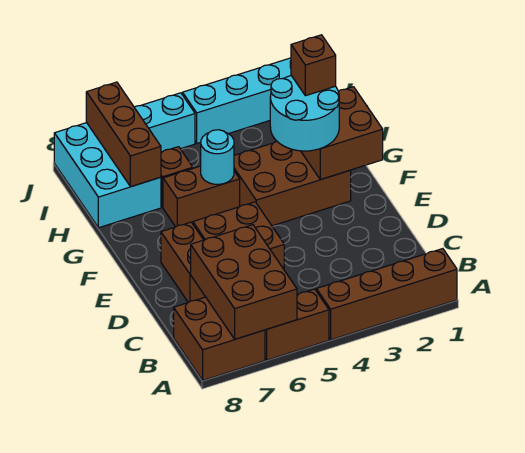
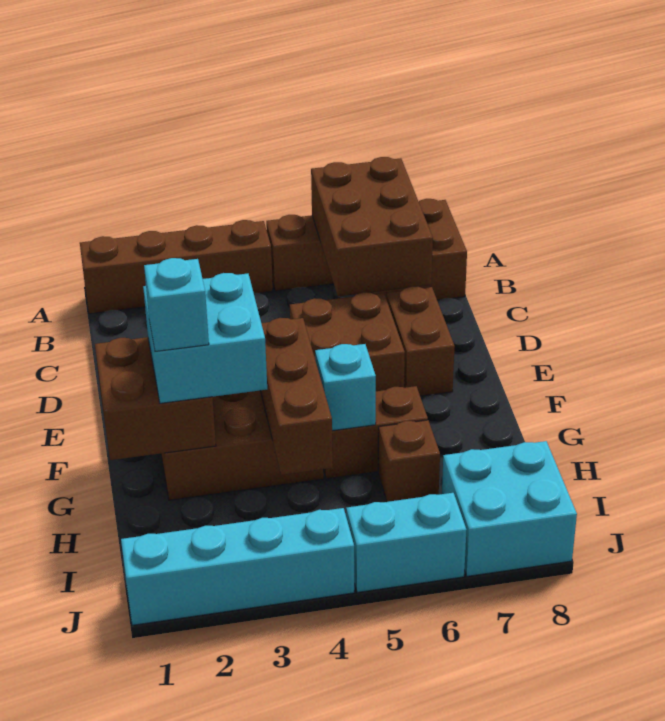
cyan 2x2 round brick [270,76,339,151] -> cyan 2x2 brick [143,273,267,403]
brown 1x1 brick [291,35,336,96] -> cyan 1x1 brick [144,258,209,351]
cyan 1x1 round brick [201,130,234,184] -> cyan 1x1 brick [315,344,376,431]
cyan 2x3 brick [54,123,161,228] -> cyan 2x2 brick [442,441,577,576]
brown 1x3 brick [86,82,161,187] -> brown 1x3 brick moved to [260,318,333,475]

